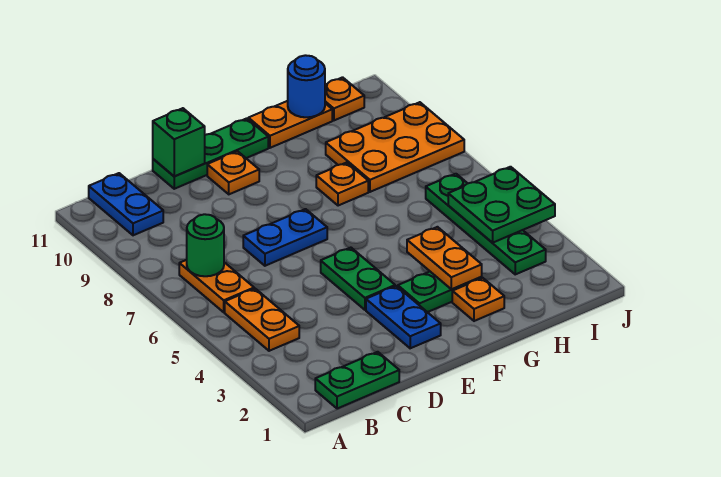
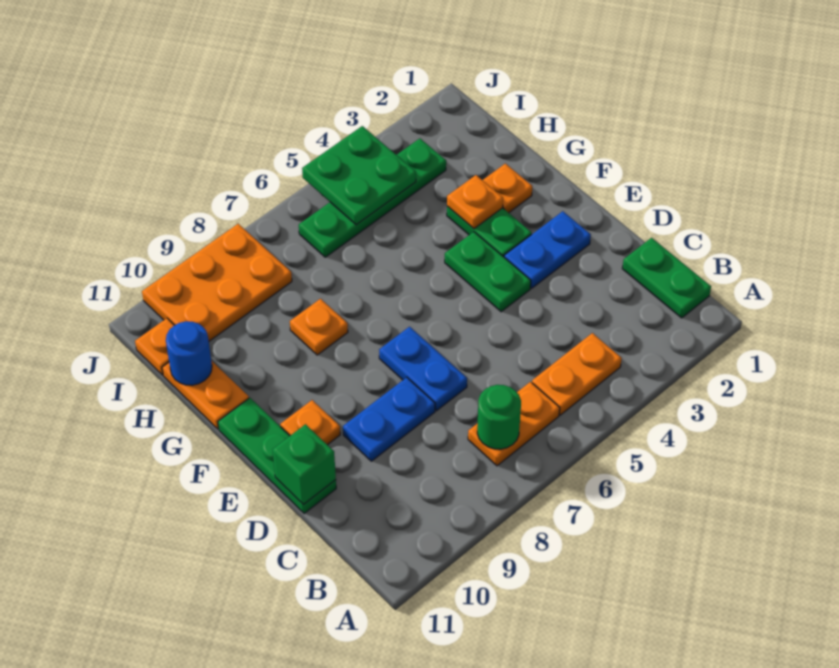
blue 1x2 plate [89,173,163,235] -> blue 1x2 plate moved to [343,377,435,461]
green 1x2 plate [321,248,395,310] -> green 1x2 plate turned to [445,232,531,312]
orange 1x2 plate [407,227,482,289] -> orange 1x1 plate [447,175,503,229]
orange 2x3 plate [326,102,464,192] -> orange 2x3 plate turned to [142,224,292,341]

